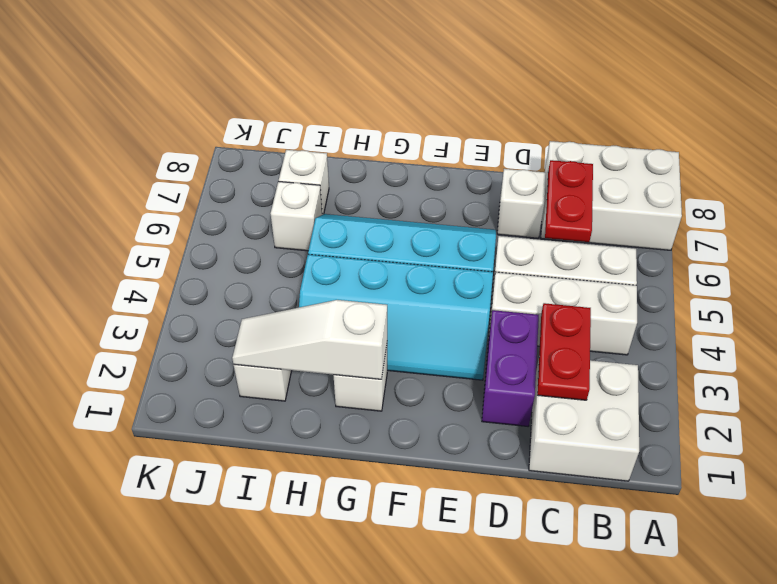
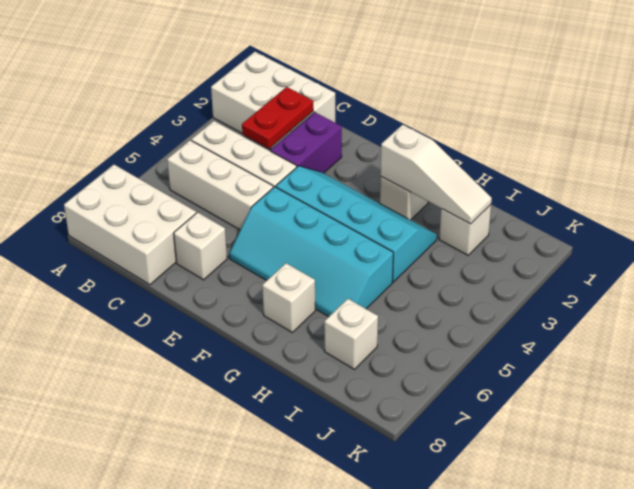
white 2x2 brick [529,359,639,481] -> white 2x3 brick [211,52,335,149]
red 1x2 plate [545,160,593,242] -> none
white 1x1 brick [271,181,323,251] -> white 1x1 brick moved to [262,263,315,332]

